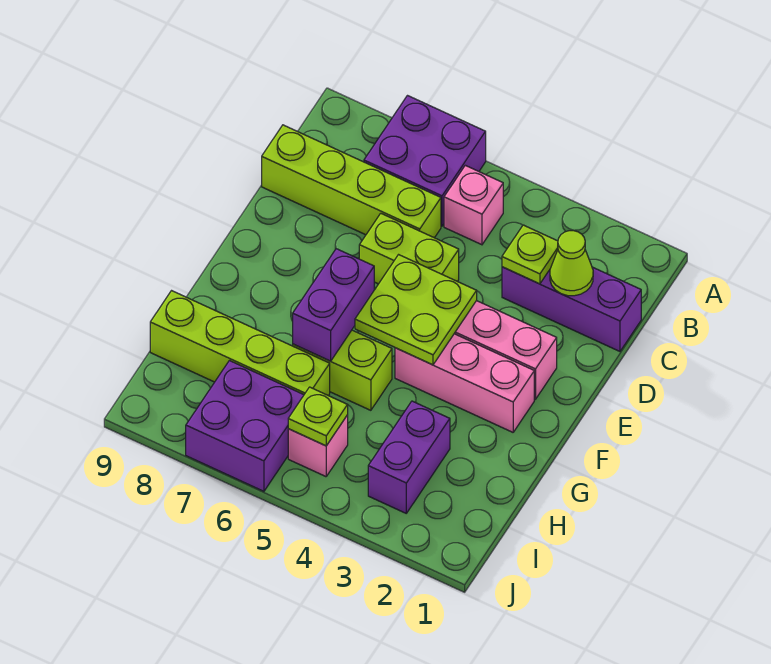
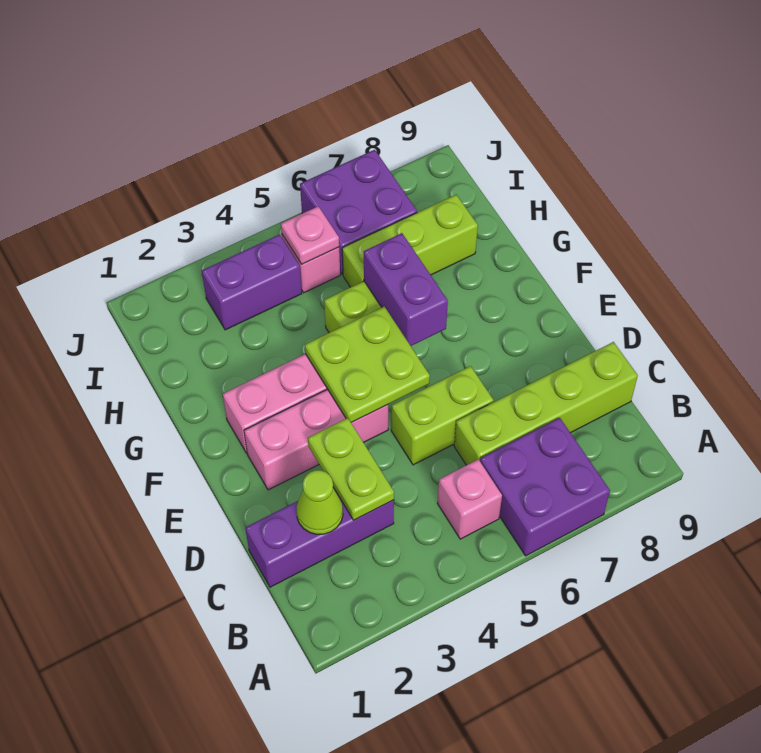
lime 1x1 plate [502,225,558,284] -> lime 1x2 plate [308,418,394,520]
purple 1x2 brick [368,401,450,513] -> purple 1x2 brick turned to [202,235,302,330]
lime 1x4 brick [150,291,330,396] -> lime 1x3 brick [342,195,478,287]
lime 1x1 plate [288,387,348,446] -> pink 1x1 plate [281,206,339,264]

